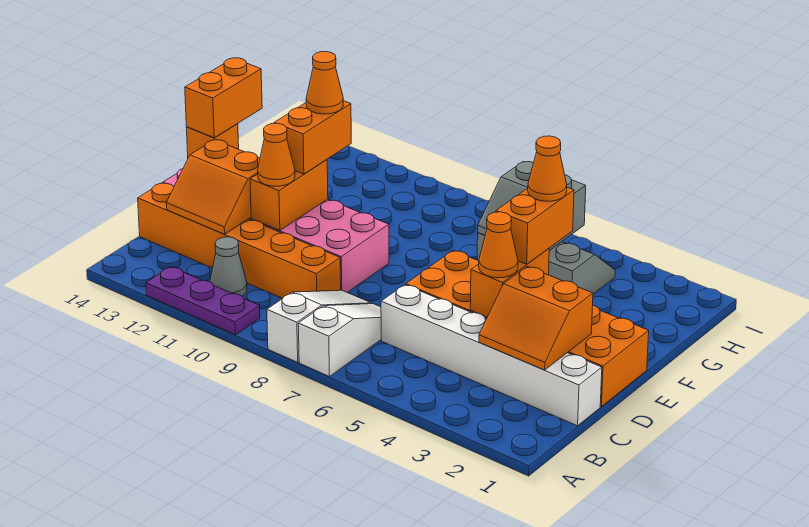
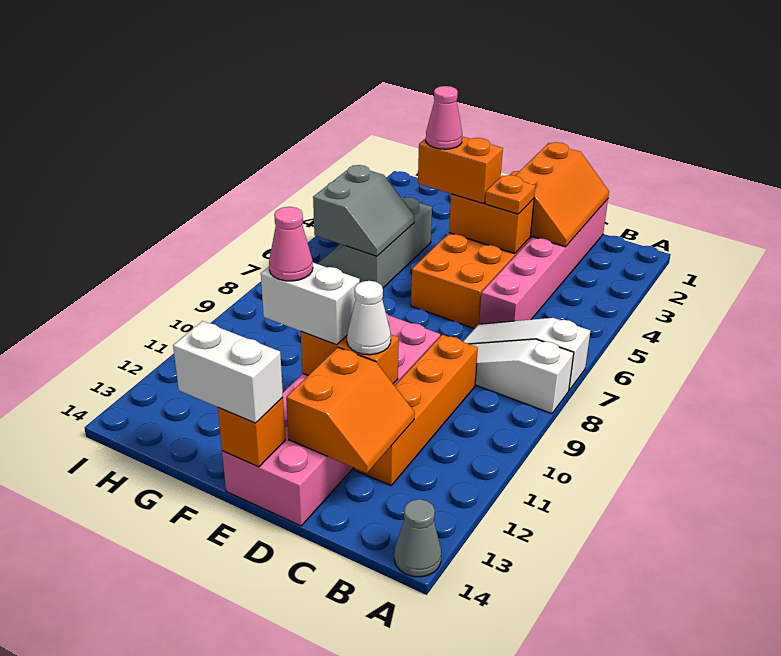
purple 1x3 plate [146,267,260,335] -> none
grey 1x1 cone [210,237,247,296] -> grey 1x1 cone moved to [394,499,441,577]
white 1x6 brick [381,285,602,426] -> pink 1x6 brick [479,199,608,324]
orange 2x2 slope [479,267,593,370] -> orange 2x3 slope [515,142,609,247]
orange 1x6 brick [138,183,341,298] -> orange 1x4 brick [354,335,478,485]
orange 1x1 cone [479,212,518,278] -> orange 1x1 plate [485,175,535,214]
orange 1x1 cone [258,123,295,186] -> white 1x1 cone [347,281,391,355]
orange 1x2 brick [274,101,351,174] -> white 1x2 brick [261,263,360,345]
orange 1x2 brick [185,58,262,138] -> white 1x2 brick [173,321,283,423]
orange 1x1 cone [528,136,567,201] -> pink 1x1 cone [426,86,462,149]
orange 1x1 cone [306,52,343,114] -> pink 1x1 cone [269,207,313,281]

